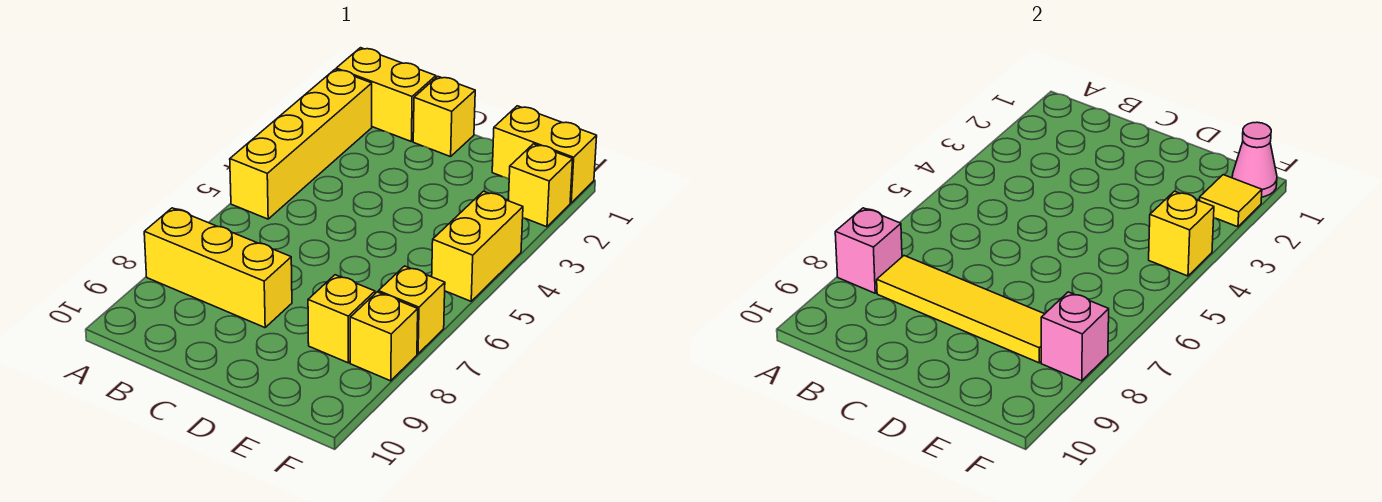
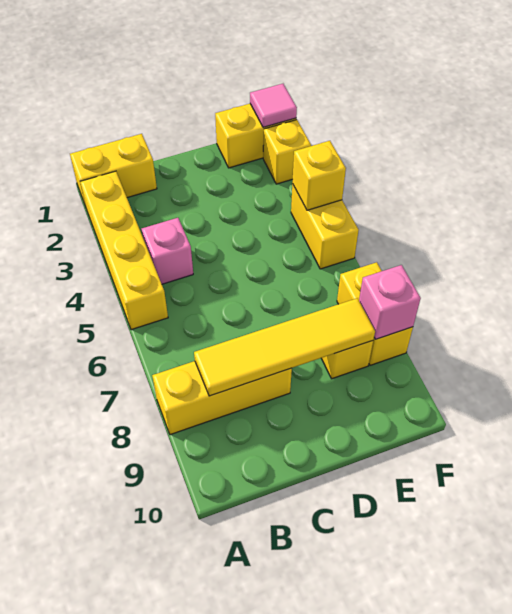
pink 1x1 brick [835,208,902,293] -> pink 1x1 brick moved to [142,218,193,284]
yellow 1x1 brick [413,77,475,157] -> none
pink 1x1 cone [1232,122,1277,197] -> pink 1x1 tile [250,84,297,127]
yellow 1x1 tile [1199,175,1262,227] -> none

